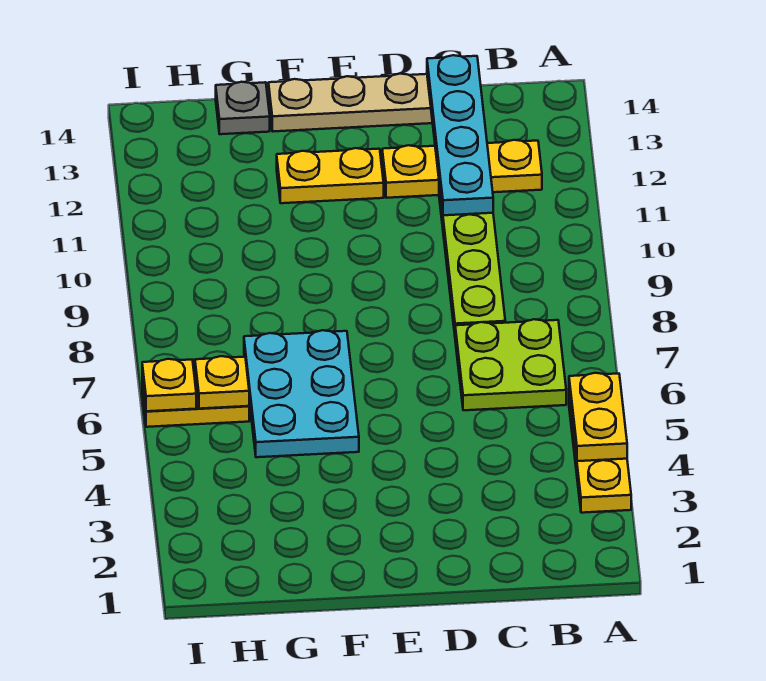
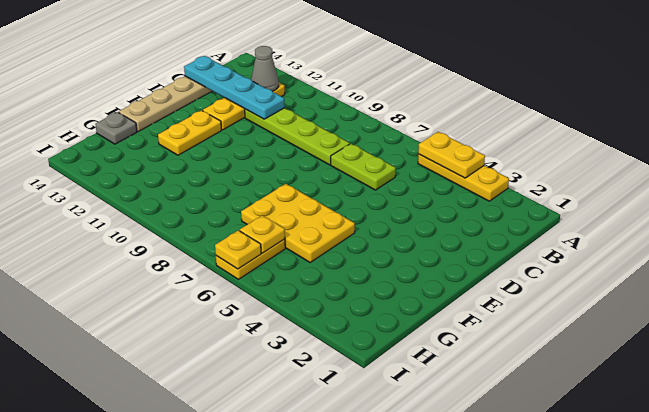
lime 2x2 plate [455,319,566,410] -> lime 1x2 plate [331,144,396,190]
none -> grey 1x1 cone [251,46,279,91]
cyan 2x3 plate [244,330,359,457] -> yellow 2x3 plate [241,184,355,262]

